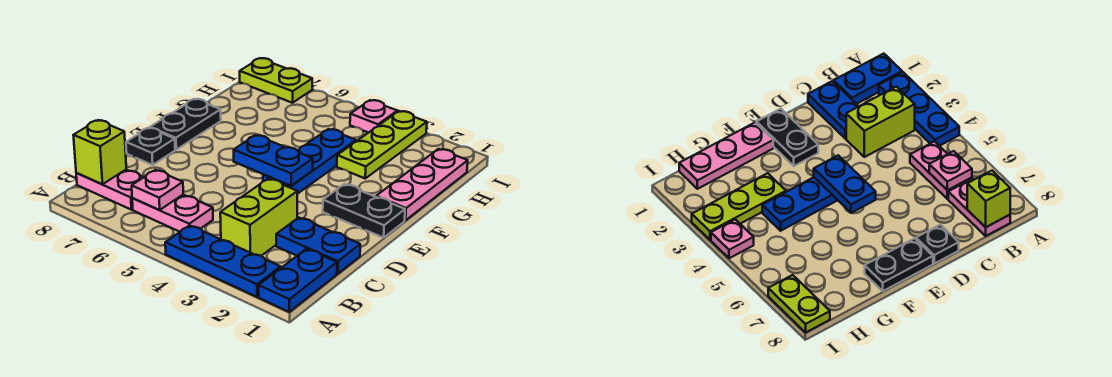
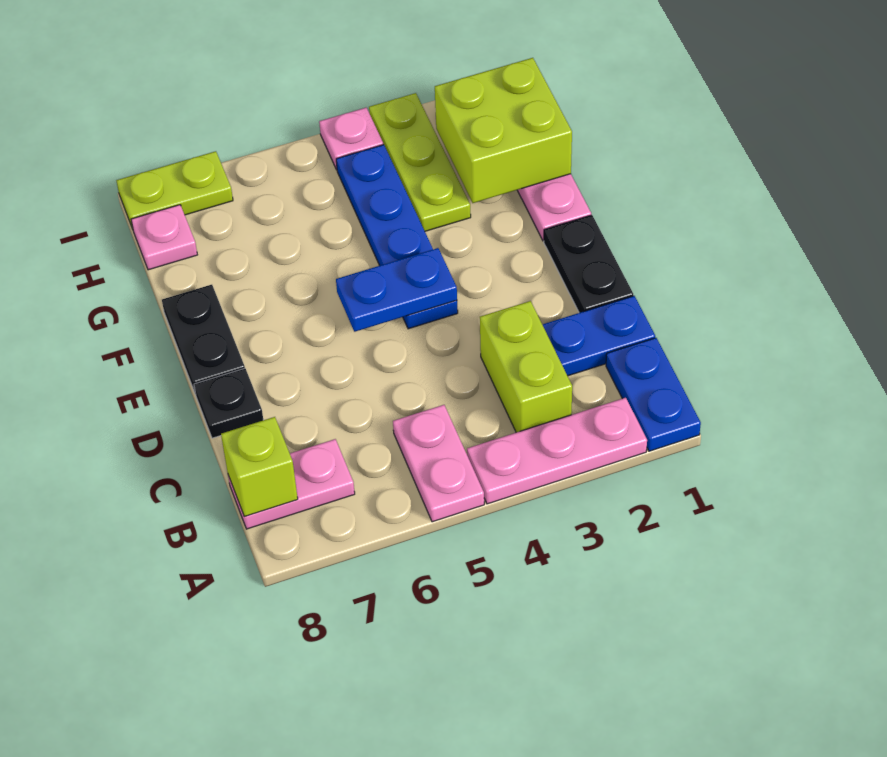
blue 1x3 plate [165,225,281,297] -> pink 1x3 plate [467,398,647,504]
pink 1x2 plate [132,195,213,232] -> pink 1x2 plate turned to [393,405,484,522]
pink 1x1 plate [132,170,183,210] -> pink 1x1 plate moved to [131,205,197,270]
black 1x2 plate [323,184,405,238] -> black 1x2 plate turned to [544,215,633,313]
blue 1x3 plate [263,129,356,194] -> blue 1x4 plate [336,145,458,329]
none -> lime 2x2 brick [435,58,572,203]

